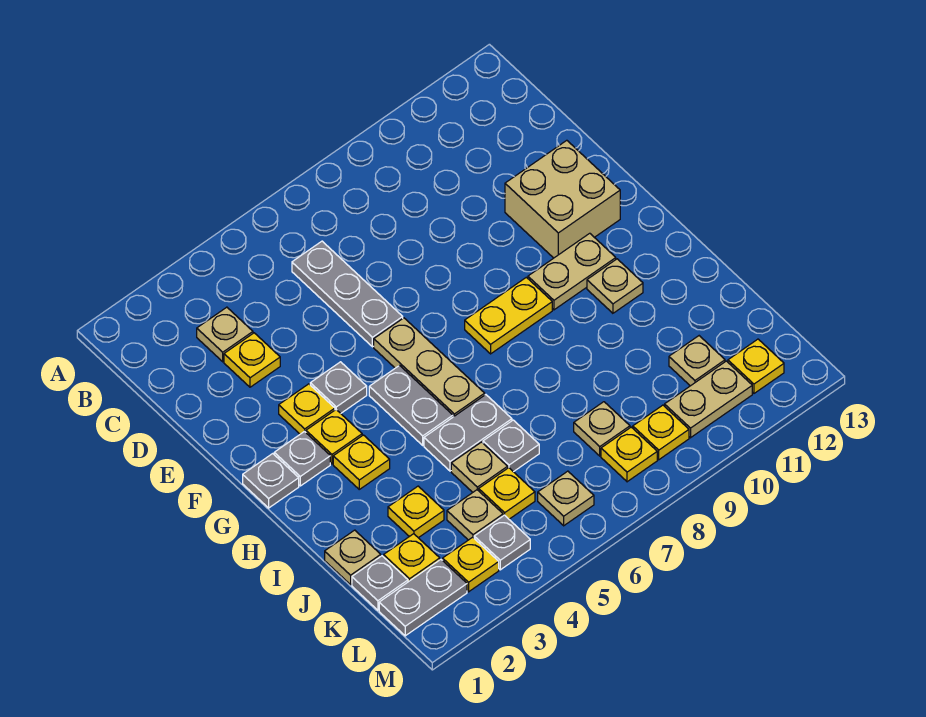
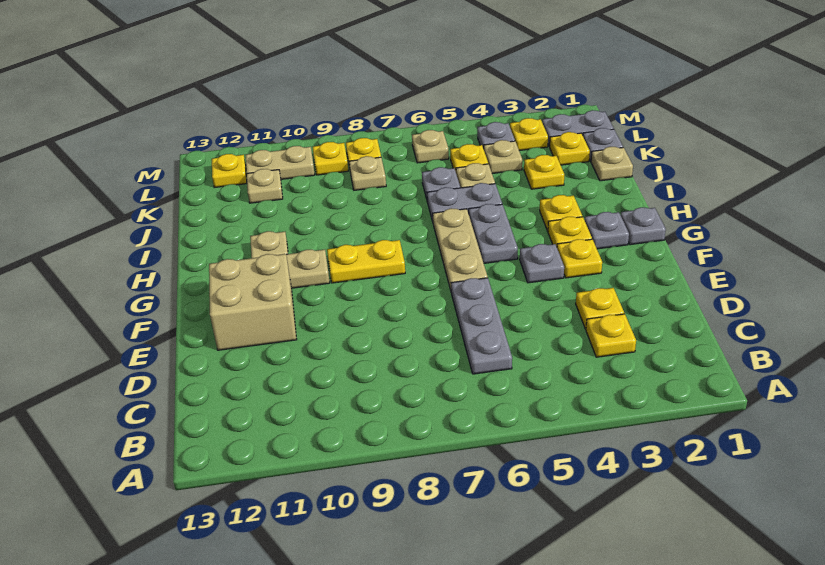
tan 1x1 plate [197,307,253,362] -> yellow 1x1 plate [586,314,636,357]

